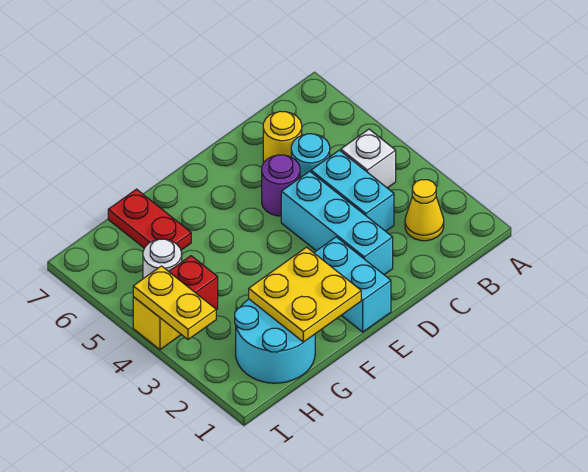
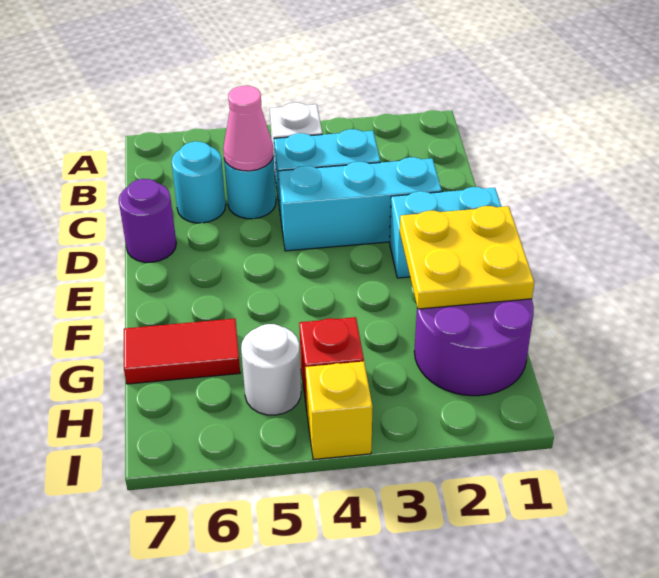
yellow 1x1 cone [405,180,444,241] -> none
none -> pink 1x1 cone [223,86,273,171]
yellow 1x1 round brick [263,111,302,162] -> cyan 1x1 round brick [172,141,226,223]
purple 1x1 round brick [262,155,300,216] -> purple 1x1 round brick moved to [119,179,176,262]
cyan 2x2 round brick [235,299,315,383] -> purple 2x2 round brick [414,299,534,396]
red 1x2 plate [108,189,191,250] -> red 1x2 tile [124,319,240,384]
yellow 1x2 plate [133,266,216,340] -> none

